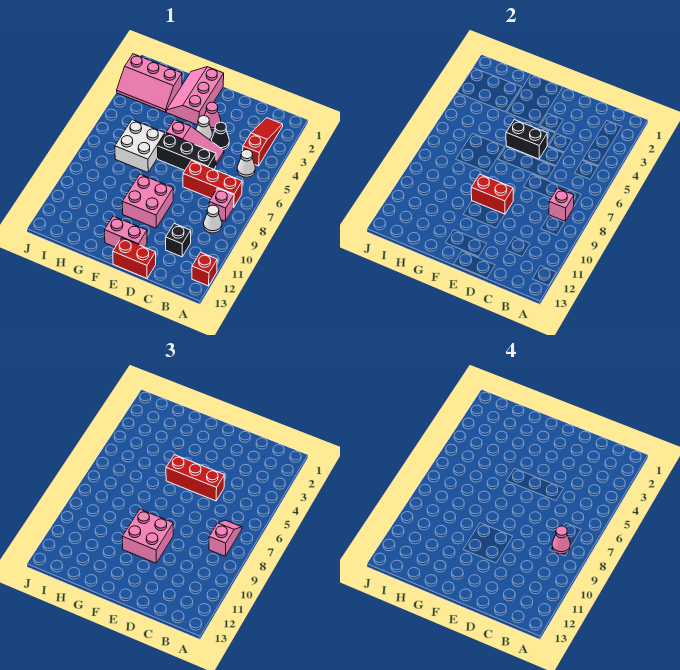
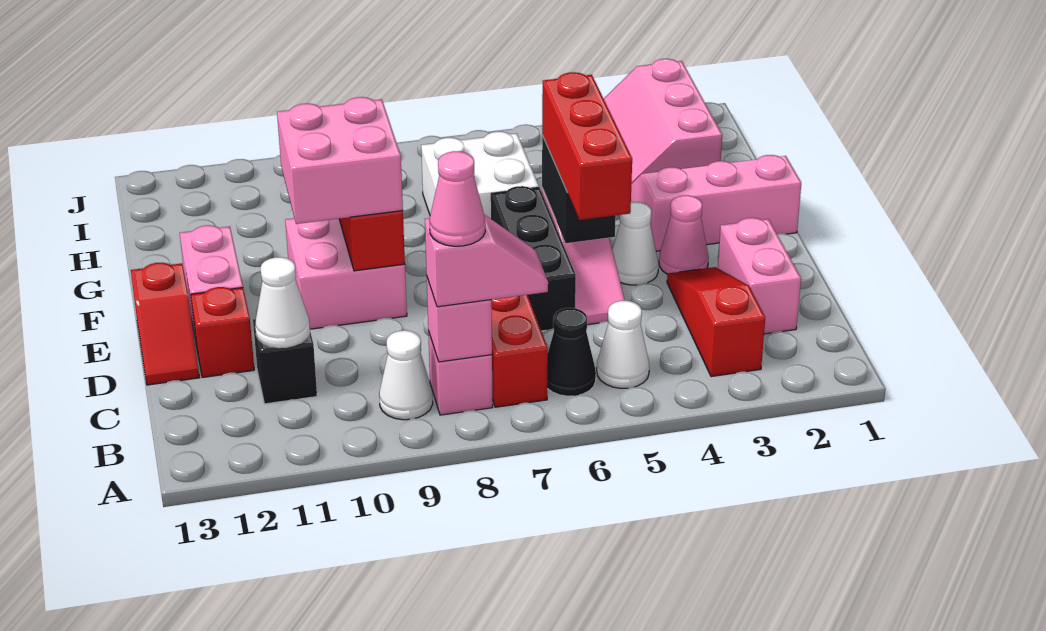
red 1x1 brick [192,252,217,286] -> red 1x1 brick moved to [191,287,254,377]
red 1x3 slope [243,118,283,166] -> red 1x3 slope turned to [667,267,765,377]
none -> pink 1x2 brick [718,218,801,334]
none -> white 1x1 cone [255,257,310,348]
black 1x1 cone [212,122,229,150] -> black 1x1 cone moved to [547,308,596,396]
red 1x2 brick [113,238,156,278] -> red 1x2 slope [131,263,199,385]

